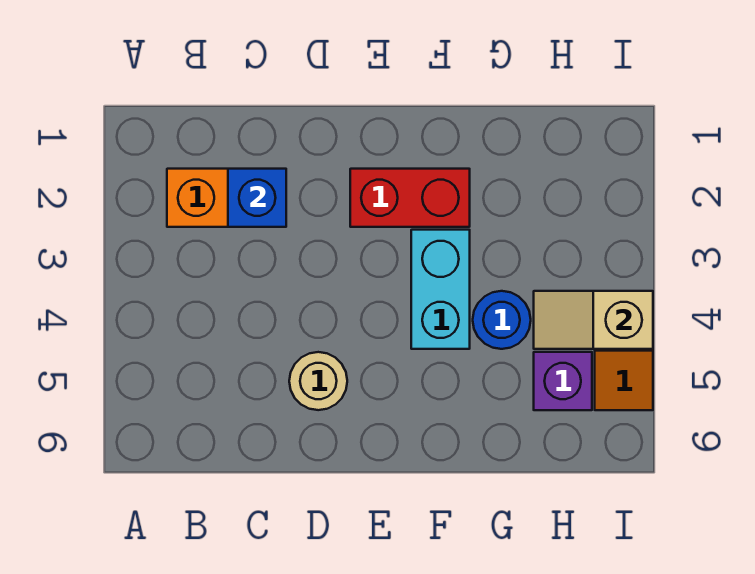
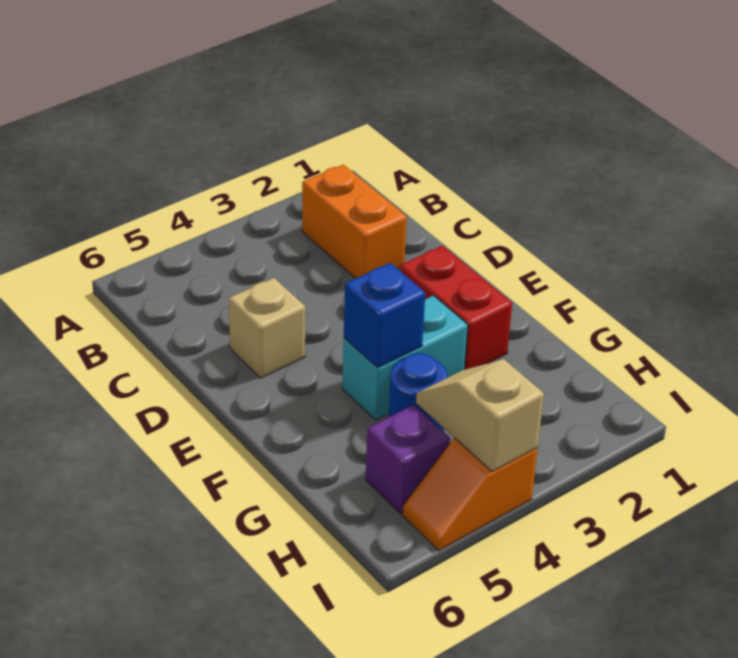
blue 1x1 brick [228,169,286,227] -> blue 1x1 brick moved to [344,263,425,368]
tan 1x1 round brick [289,352,347,410] -> tan 1x1 brick [229,278,305,378]

